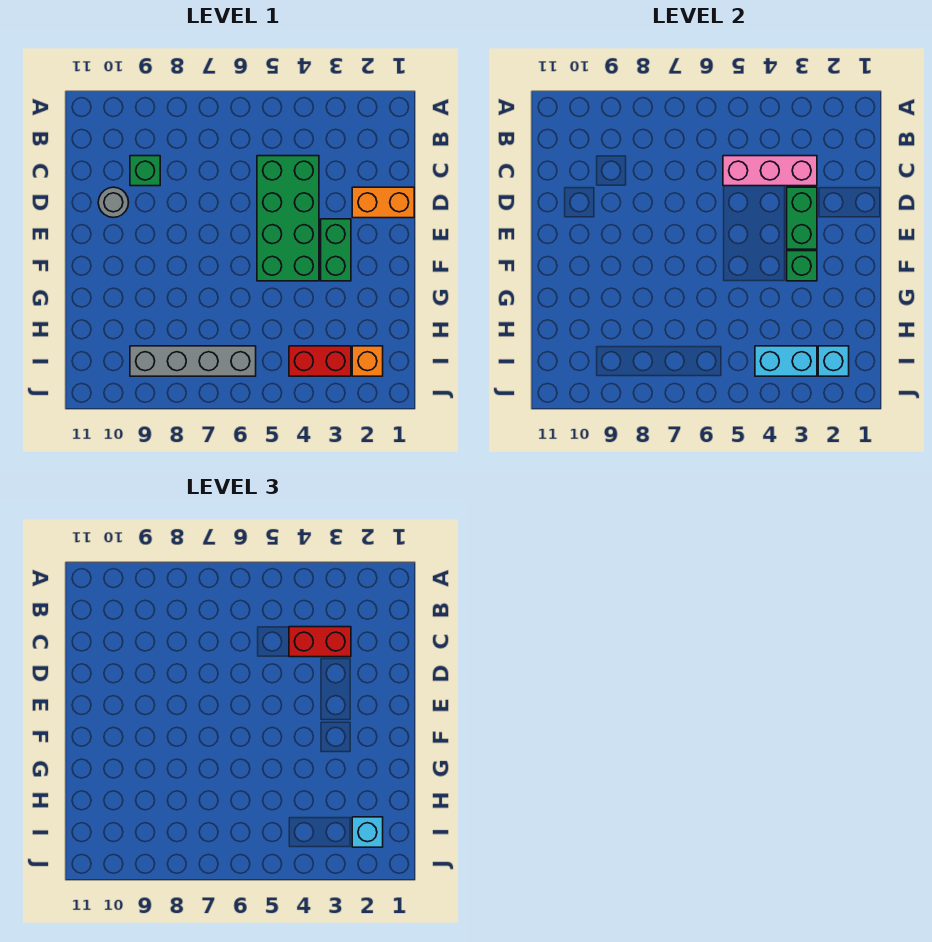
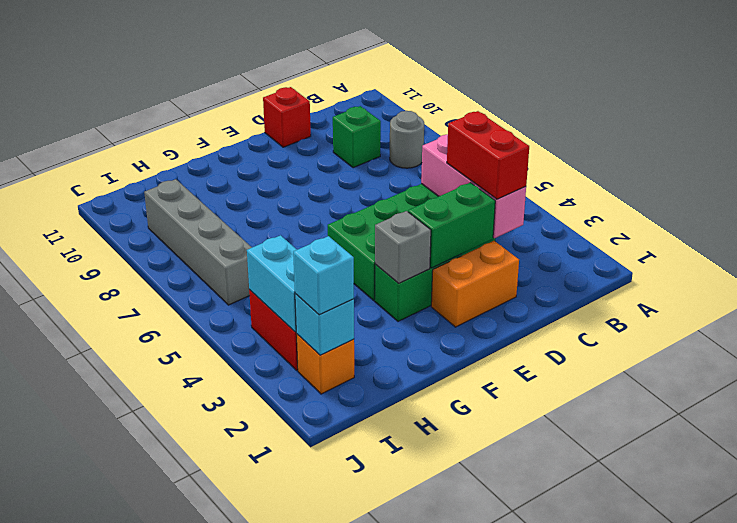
orange 1x2 brick [352,187,414,218] -> orange 1x2 brick turned to [431,241,519,327]
grey 1x1 round brick [98,187,129,218] -> grey 1x1 round brick moved to [390,111,424,168]
none -> red 1x1 brick [263,87,311,147]
green 1x1 brick [787,251,817,281] -> grey 1x1 brick [375,211,431,283]

